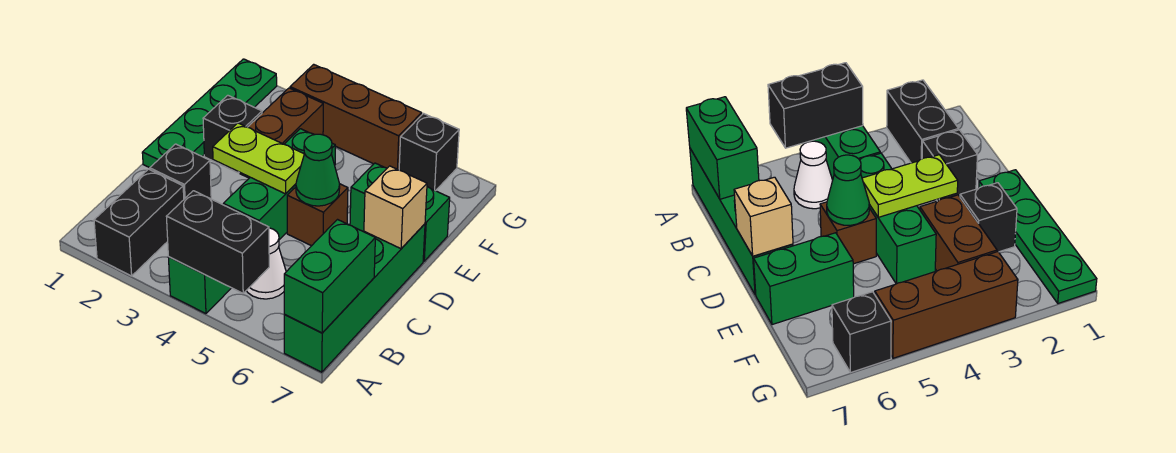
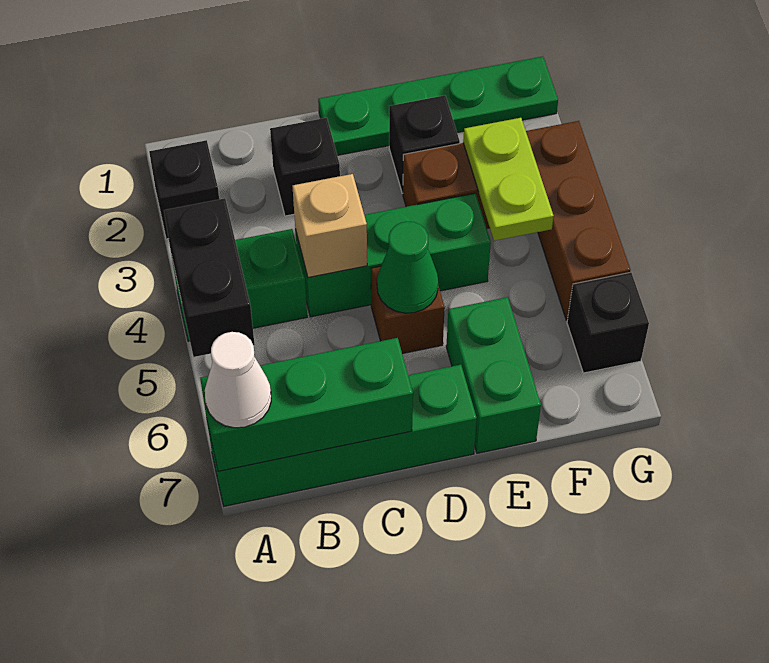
black 1x2 brick [94,169,184,276] -> black 1x1 brick [149,140,219,239]
green 1x2 brick [284,220,375,333] -> green 1x3 brick [200,338,413,471]
white 1x1 cone [246,228,286,299] -> white 1x1 cone moved to [205,332,271,428]
lime 1x2 plate [213,123,304,194] -> lime 1x2 plate moved to [463,118,554,241]
tan 1x1 brick [364,166,427,249] -> tan 1x1 brick moved to [293,174,367,277]

